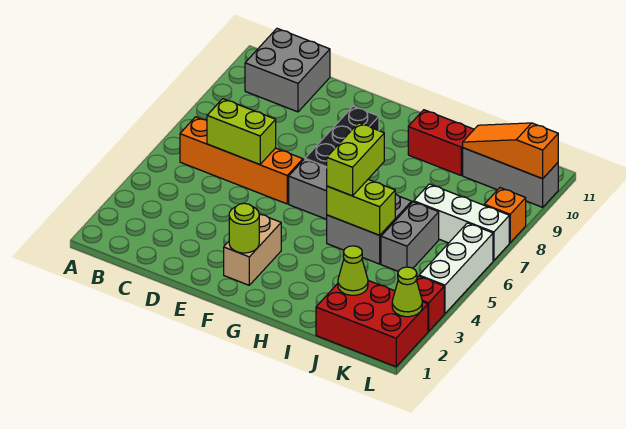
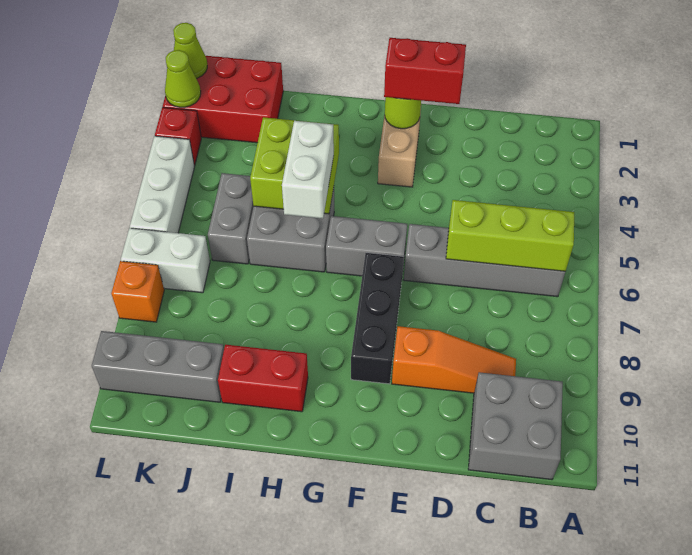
orange 1x4 brick [180,117,303,204] -> grey 1x4 brick [404,224,565,297]
lime 1x2 brick [207,99,276,165] -> lime 1x3 brick [446,200,574,271]
none -> red 1x2 brick [384,38,466,104]
lime 1x2 brick [327,180,395,235] -> lime 2x2 brick [250,117,339,214]
lime 1x2 brick [327,123,384,196] -> white 1x2 brick [282,121,334,219]
lime 1x1 cone [338,246,368,295] -> lime 1x1 cone moved to [173,23,207,78]
white 1x3 brick [414,184,509,261] -> white 1x2 brick [121,228,210,293]
orange 1x3 slope [463,123,558,179] -> orange 1x3 slope moved to [392,326,516,393]

